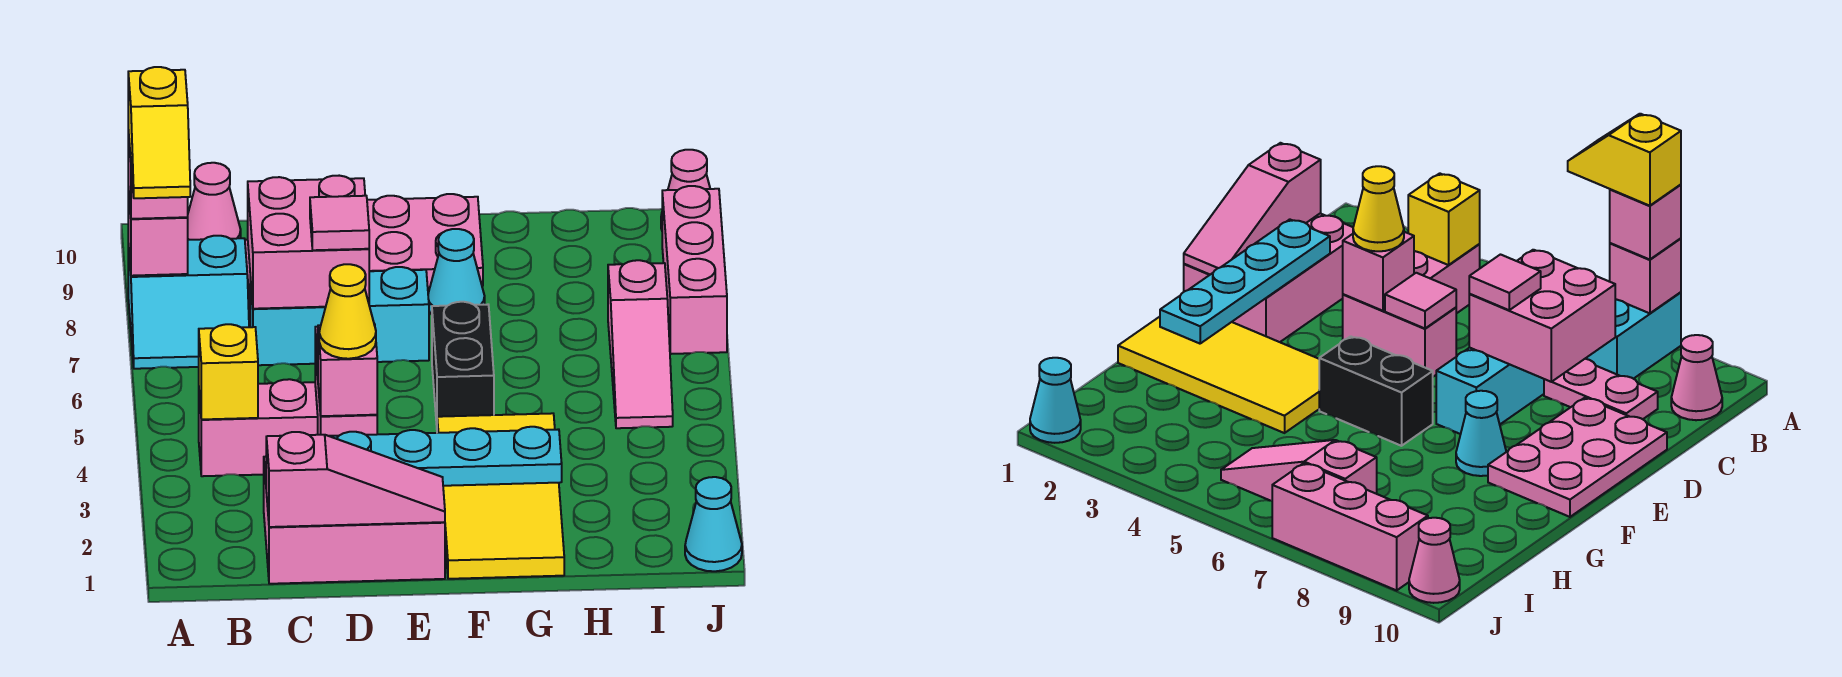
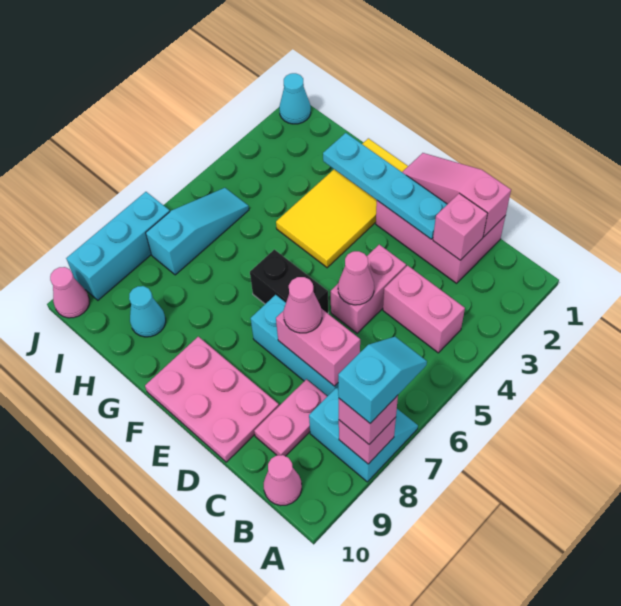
yellow 1x2 slope [128,67,190,198] -> cyan 1x2 slope [338,337,427,423]
yellow 1x1 brick [199,324,258,419] -> none
pink 2x2 brick [248,176,369,309] -> pink 1x2 brick [276,309,360,386]
pink 1x1 brick [318,324,377,416] -> pink 1x1 brick moved to [433,193,488,260]
yellow 1x1 cone [319,264,376,359] -> none
pink 1x1 tile [1385,273,1456,328] -> pink 1x1 cone [338,251,374,305]
pink 1x1 tile [310,196,369,250] -> pink 1x1 cone [284,277,322,333]
black 1x2 brick [432,302,494,425] -> black 1x2 brick turned to [250,250,328,313]
cyan 1x1 cone [428,229,485,314] -> cyan 1x1 cone moved to [129,286,166,337]
pink 1x3 slope [608,260,673,428] -> cyan 1x3 slope [146,188,249,275]
pink 1x3 brick [662,186,727,354] -> cyan 1x3 brick [66,192,170,300]

